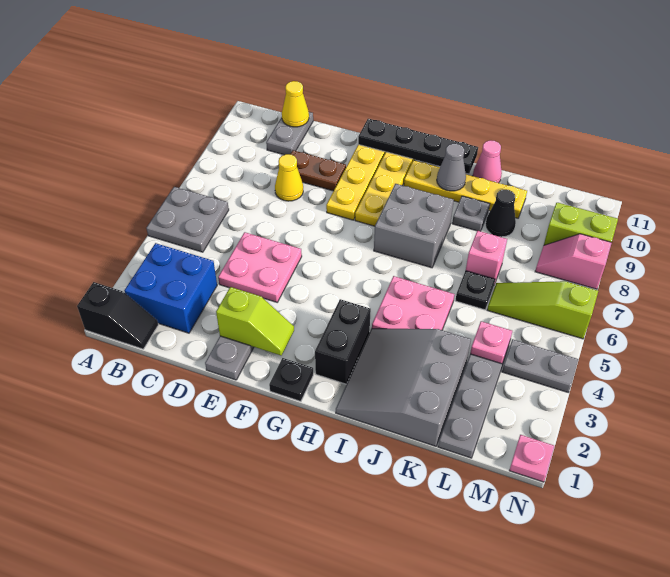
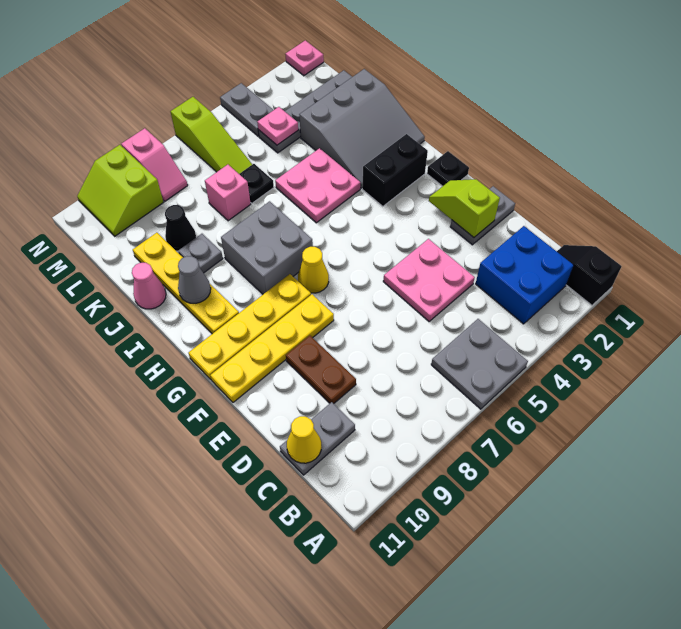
yellow 1x1 cone [275,154,303,201] -> yellow 1x1 cone moved to [298,247,329,293]
black 1x4 plate [358,119,478,174] -> none

